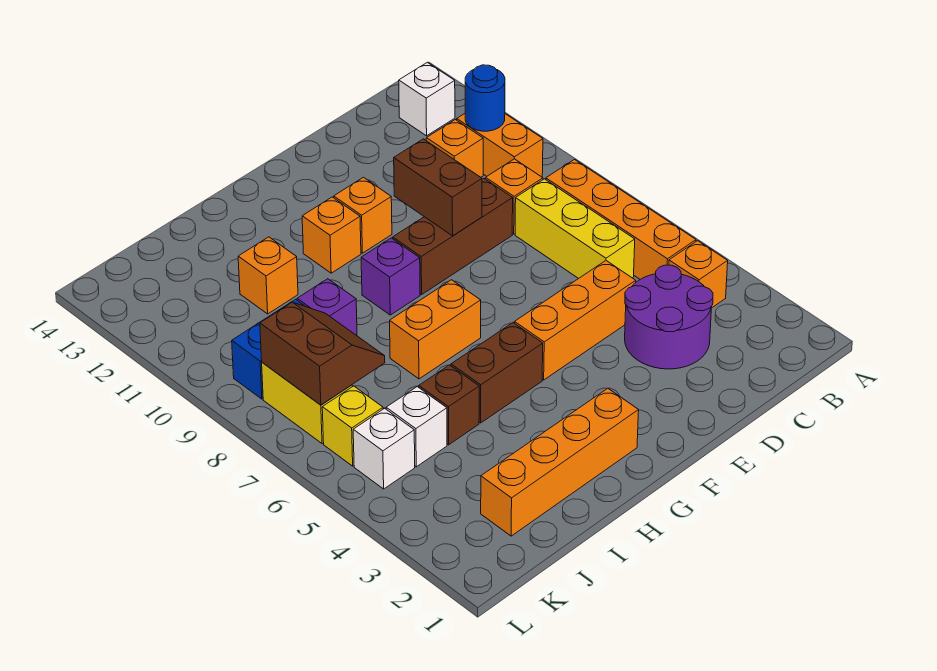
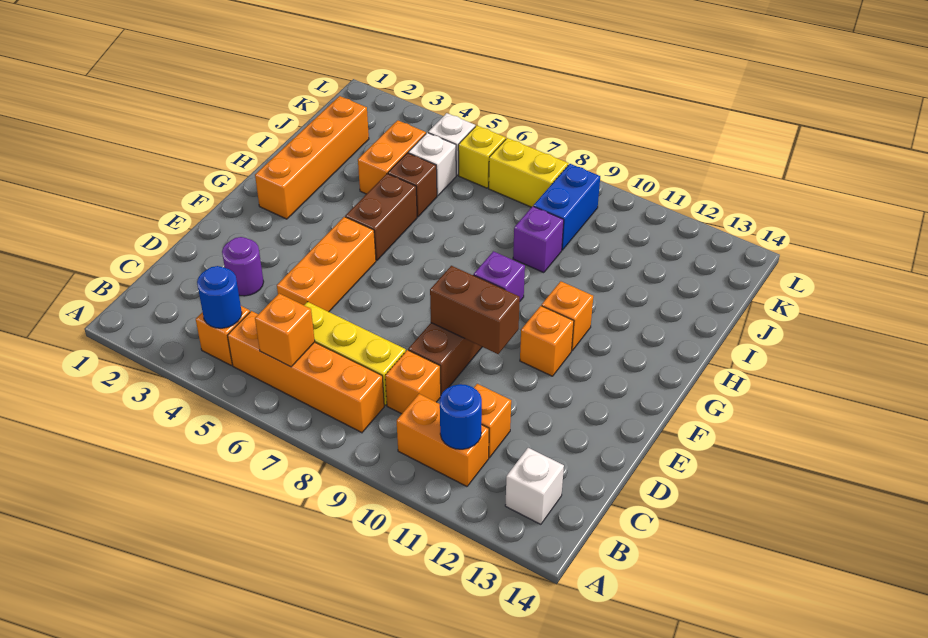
none -> blue 1x1 round brick [197,266,242,328]
purple 2x2 round brick [625,265,713,369] -> purple 1x1 round brick [222,237,264,296]
orange 1x2 brick [390,280,481,379] -> orange 1x2 brick moved to [358,120,426,194]
orange 1x1 brick [238,237,298,314] -> orange 1x1 brick moved to [255,294,315,367]
brown 2x2 slope [260,302,385,405] -> none

